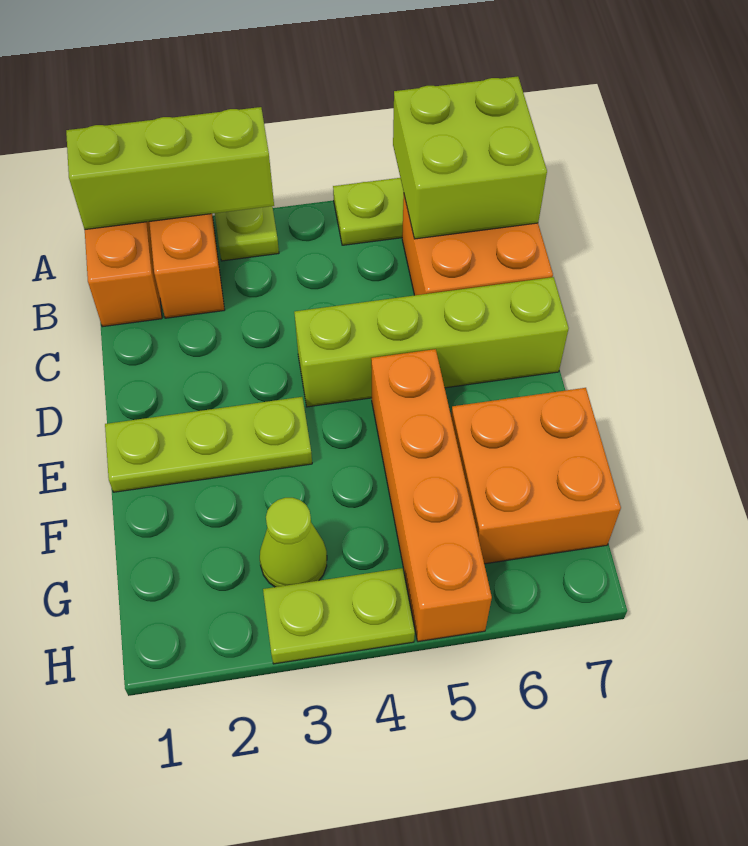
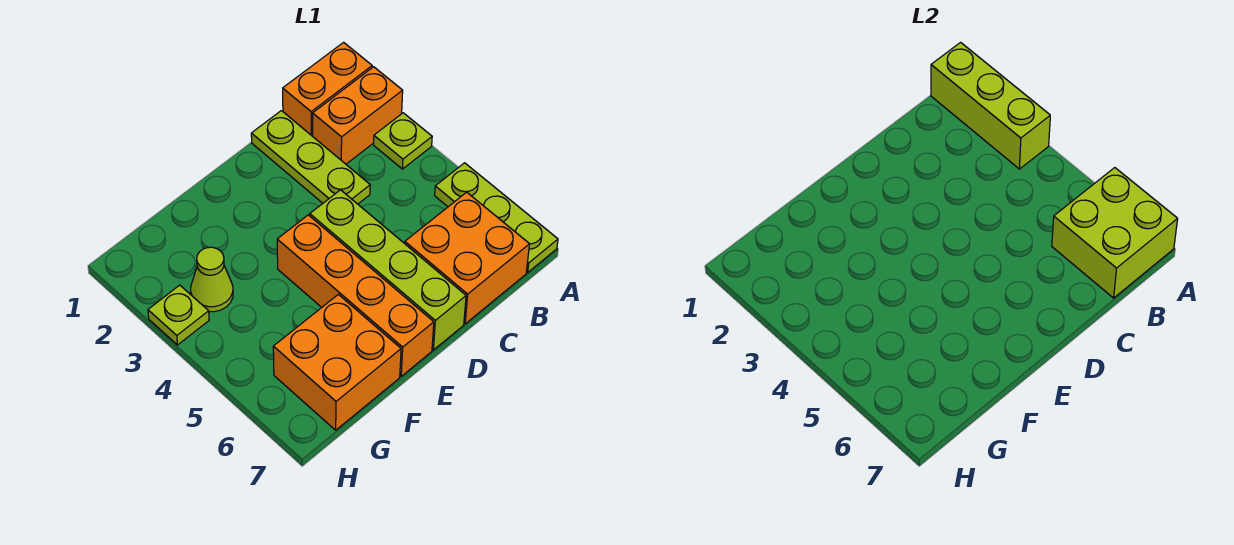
lime 1x3 plate [105,397,312,492] -> lime 1x3 plate moved to [251,111,370,204]
orange 1x4 brick [371,349,492,642] -> orange 1x4 brick turned to [277,215,434,376]
lime 1x2 plate [263,568,415,664] -> lime 1x1 plate [148,285,209,345]

